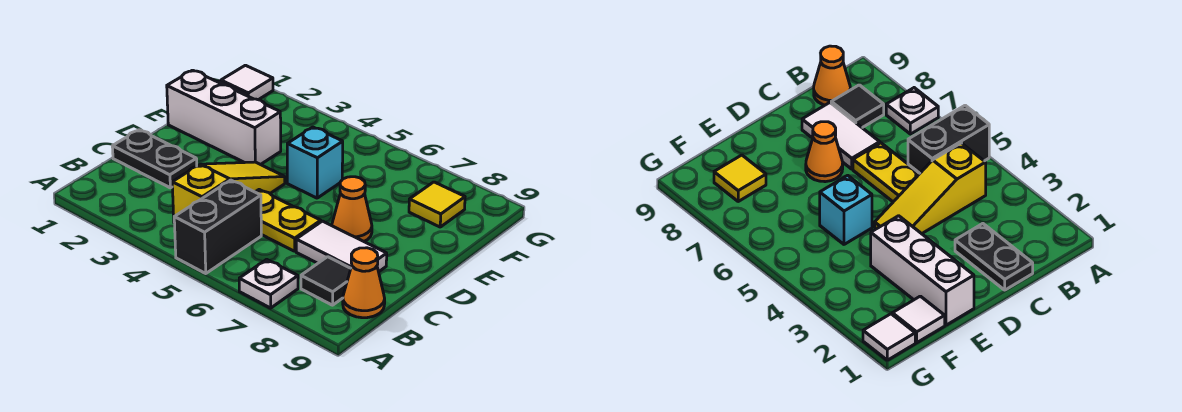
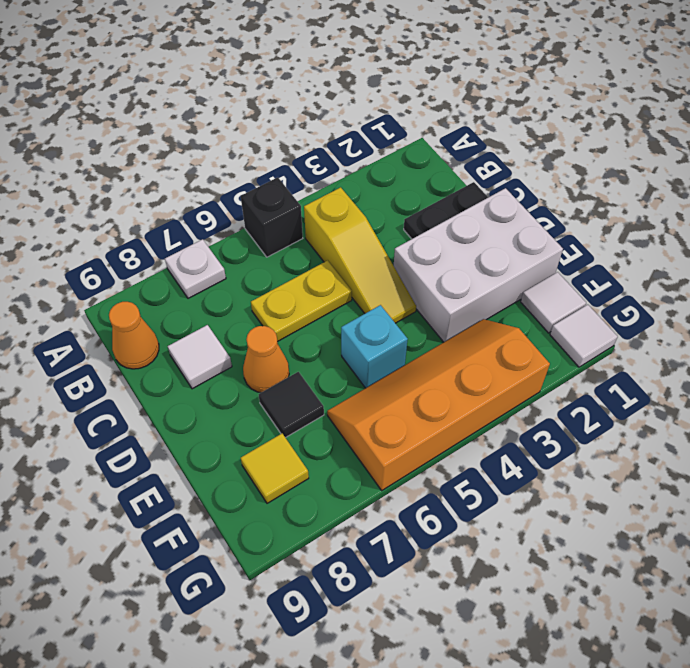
black 1x2 brick [174,180,261,273] -> black 1x1 brick [241,177,303,257]
black 1x1 tile [301,257,351,305] -> black 1x1 tile moved to [259,372,324,438]
white 1x2 tile [296,221,387,272] -> white 1x1 tile [168,325,232,389]
white 1x3 brick [167,70,281,165] -> white 2x3 brick [394,188,563,342]
none -> orange 2x4 slope [327,319,550,490]

